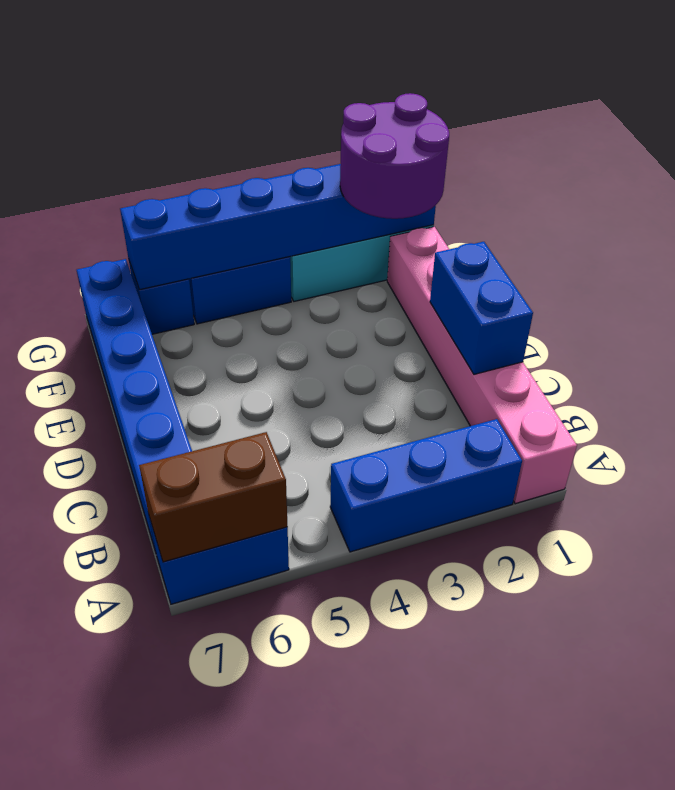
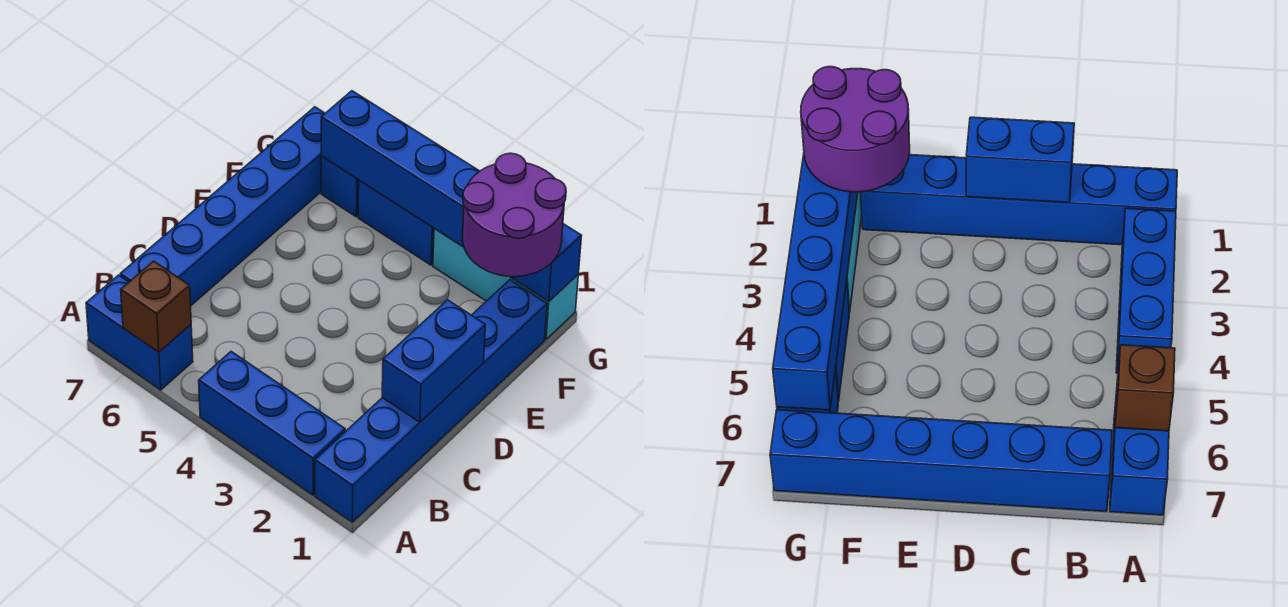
pink 1x6 brick [387,227,577,504] -> blue 1x6 brick [315,280,547,522]
brown 1x2 brick [139,432,288,562] -> brown 1x1 brick [121,261,191,352]

